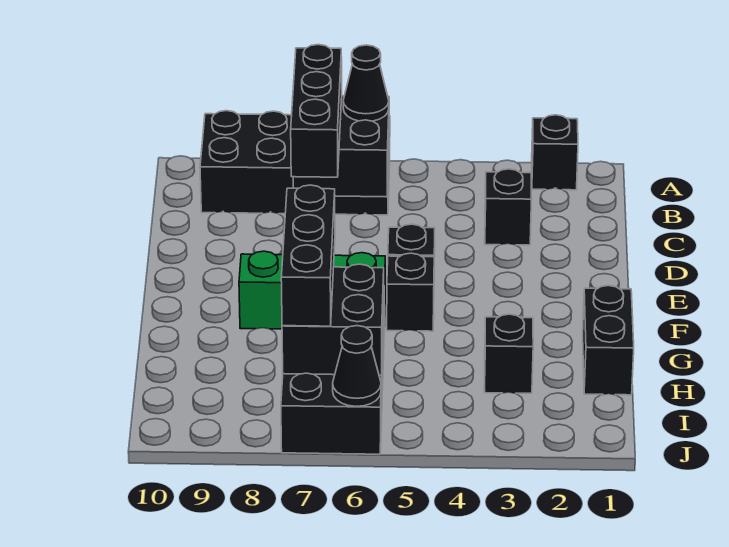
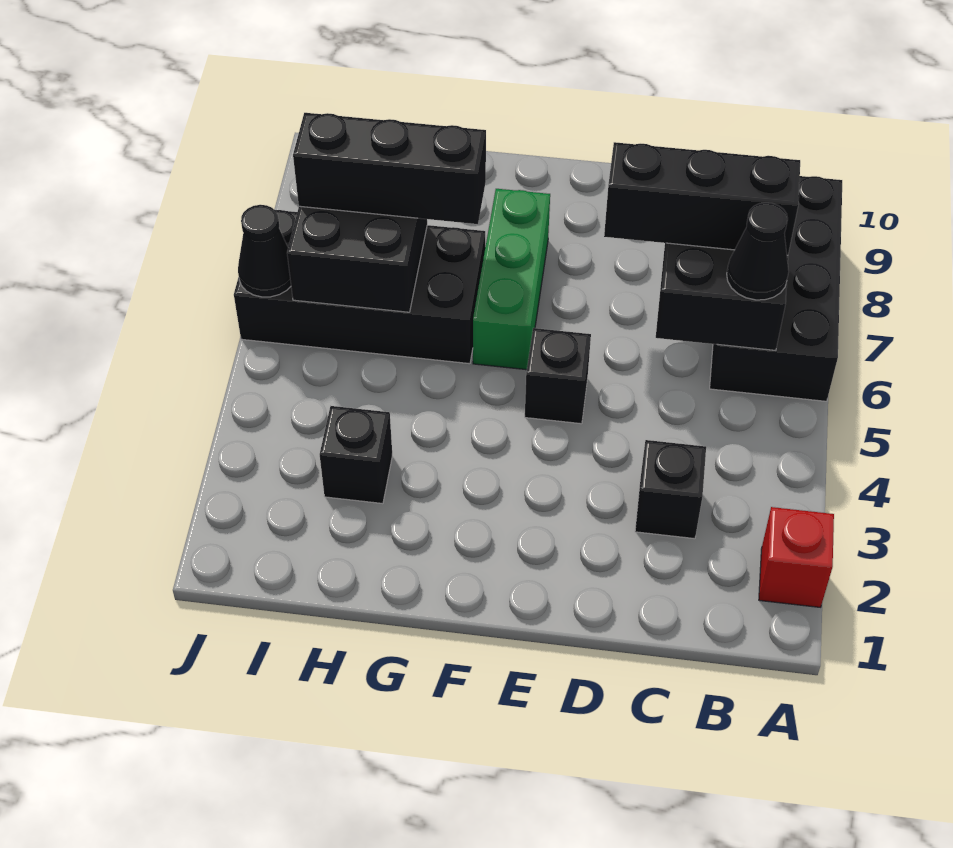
black 1x1 brick [532,115,578,190] -> red 1x1 brick [759,507,834,607]
black 1x1 brick [387,253,434,331] -> none
black 1x2 brick [583,286,634,395] -> none

